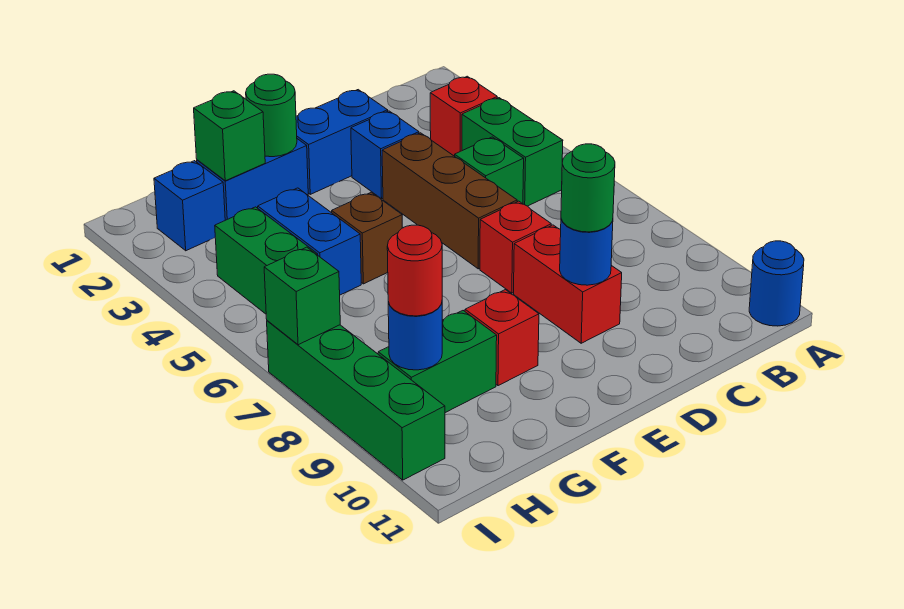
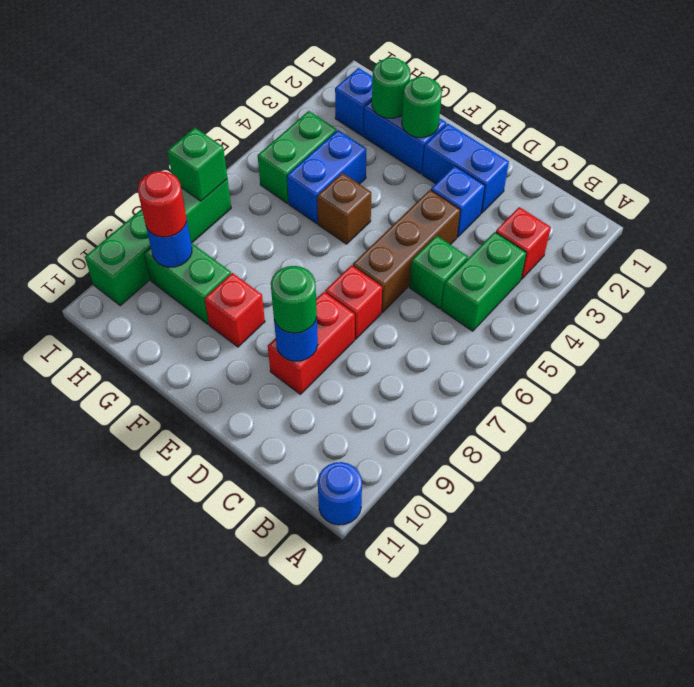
green 1x1 brick [194,91,265,181] -> green 1x1 round brick [372,57,410,118]

